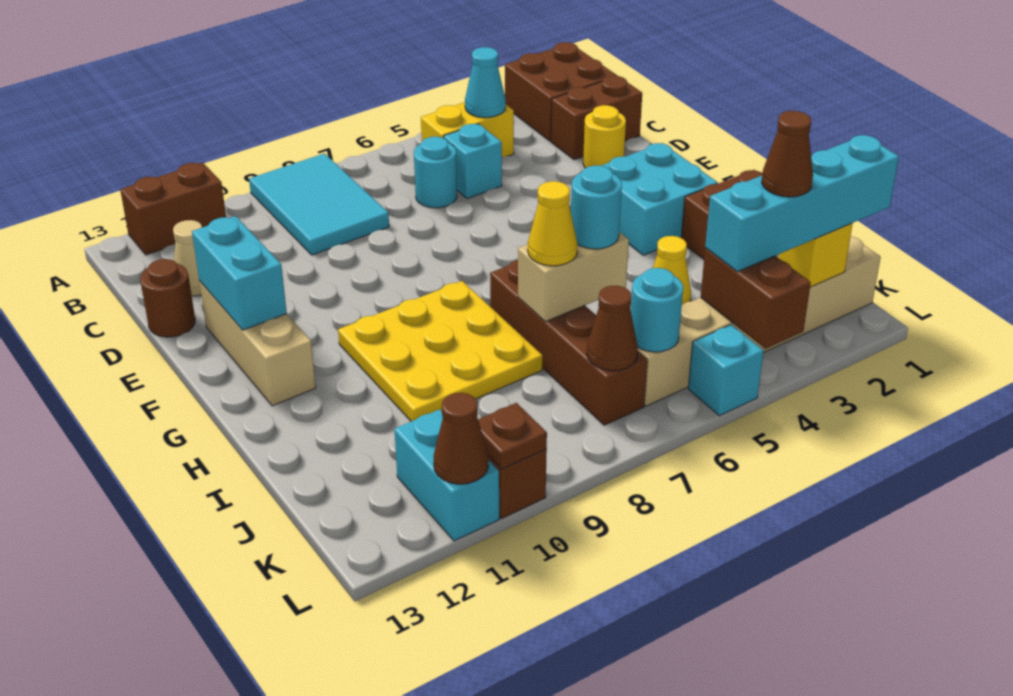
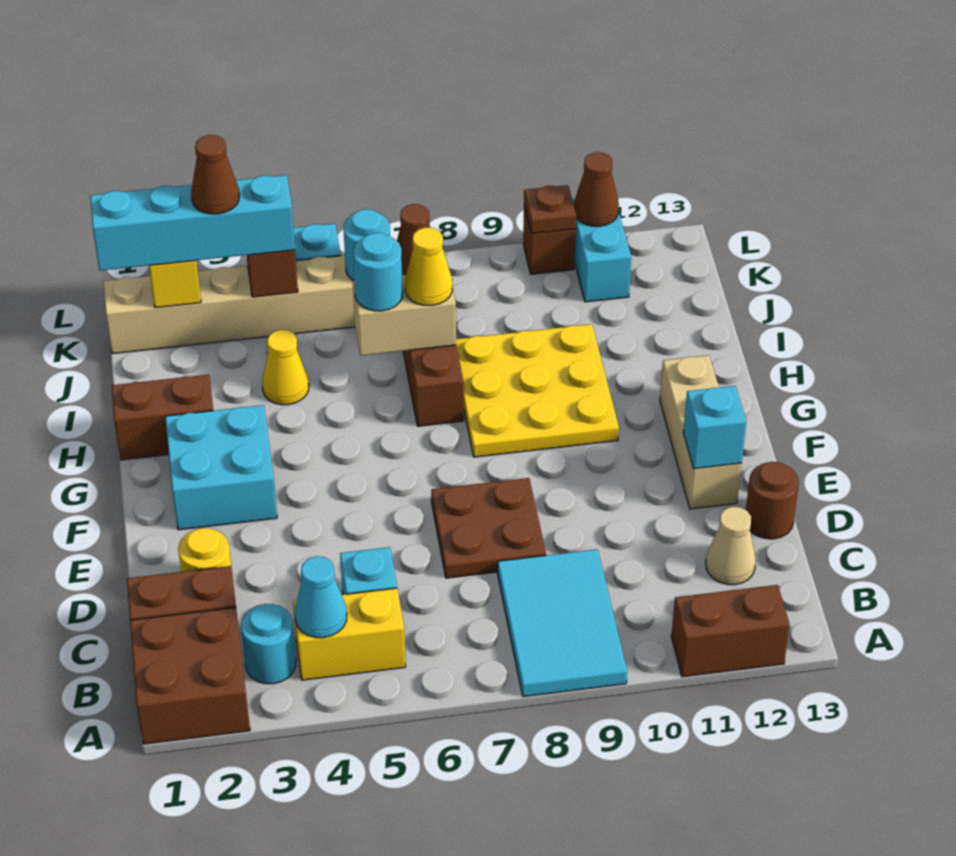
cyan 1x1 round brick [414,137,457,208] -> cyan 1x1 round brick moved to [241,604,296,684]
none -> brown 2x2 plate [431,478,546,578]
cyan 1x2 brick [192,216,287,330] -> cyan 1x1 brick [683,386,746,469]

